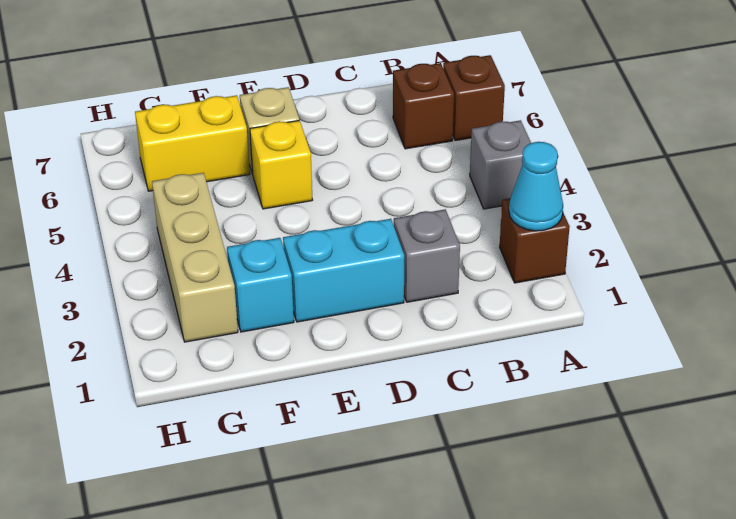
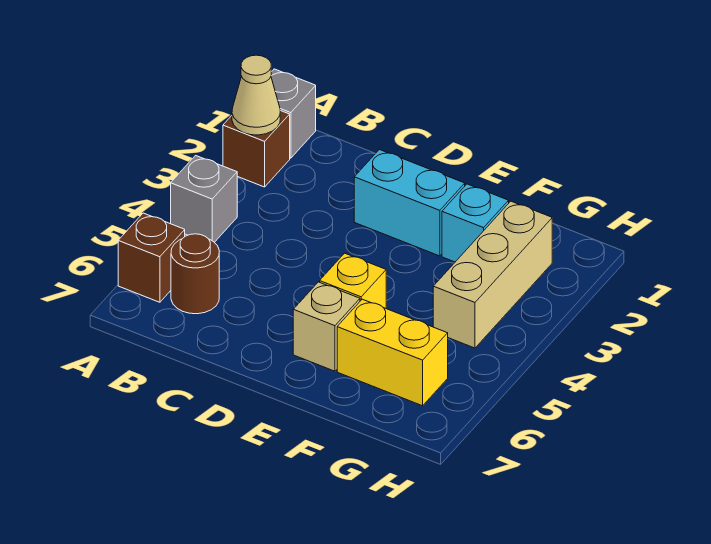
cyan 1x1 cone [509,142,563,231] -> tan 1x1 cone [232,55,280,135]
brown 1x1 brick [393,63,454,149] -> brown 1x1 round brick [171,234,219,314]
grey 1x1 brick [394,209,460,302] -> grey 1x1 brick moved to [271,69,316,158]

